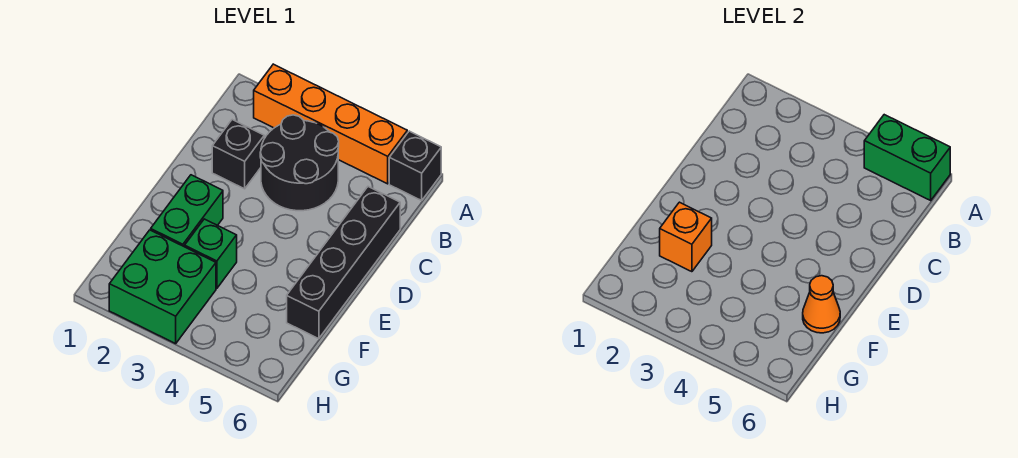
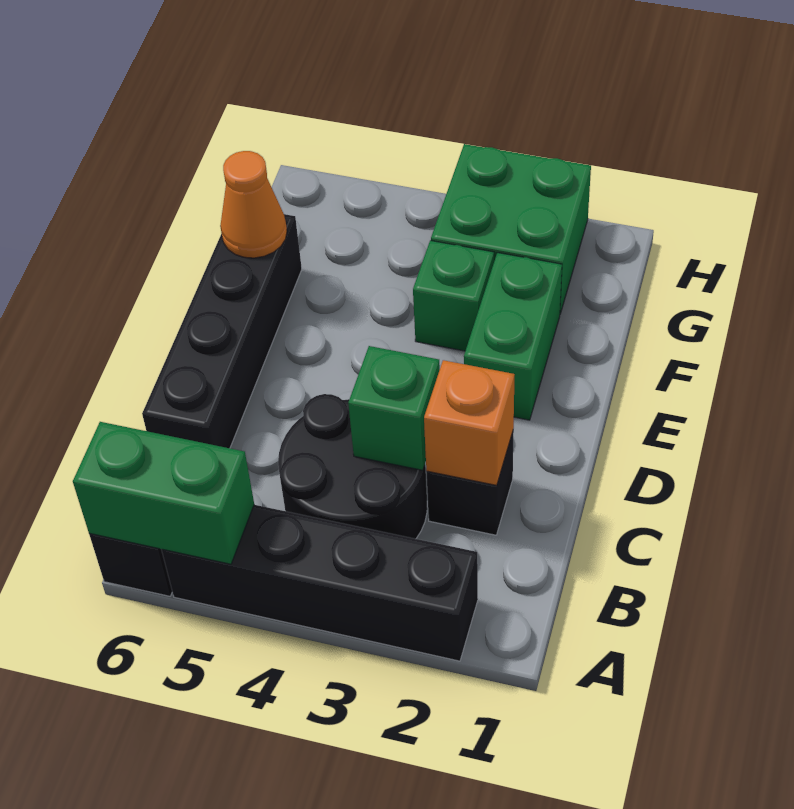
orange 1x4 brick [254,64,407,184] -> black 1x4 brick [162,505,478,661]
none -> green 1x1 brick [348,346,440,470]
orange 1x1 brick [660,202,712,272] -> orange 1x1 brick moved to [424,360,515,485]

